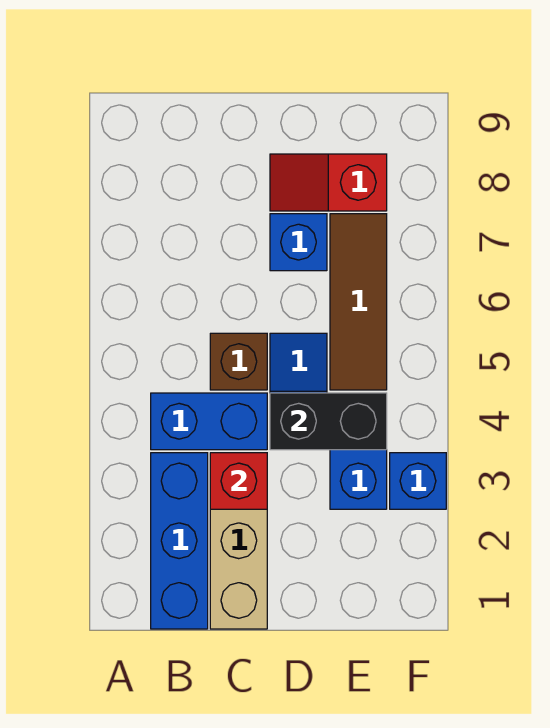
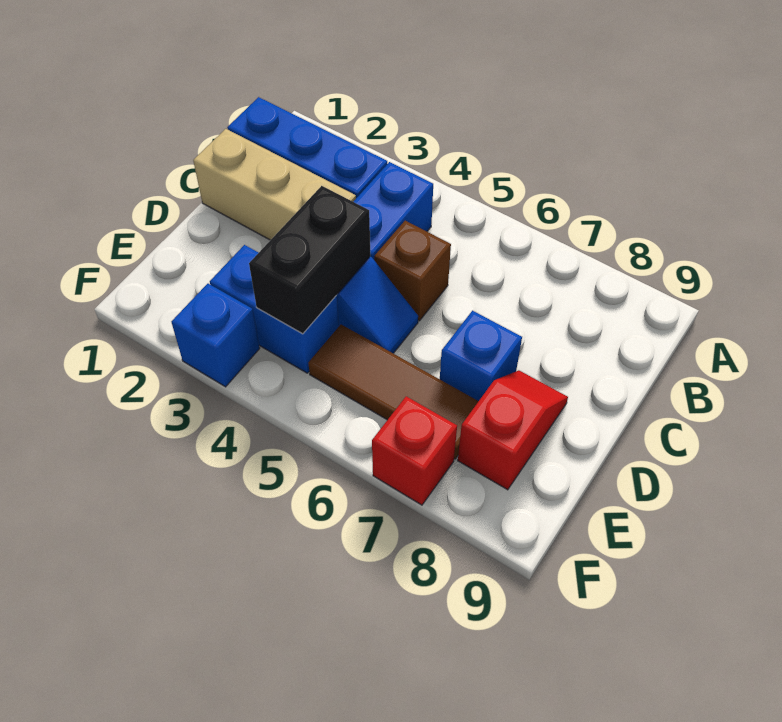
red 1x1 brick [210,453,267,509] -> red 1x1 brick moved to [372,396,457,505]

